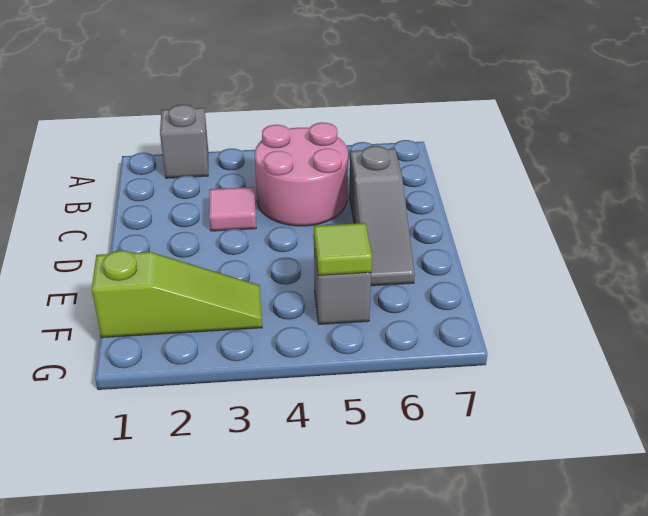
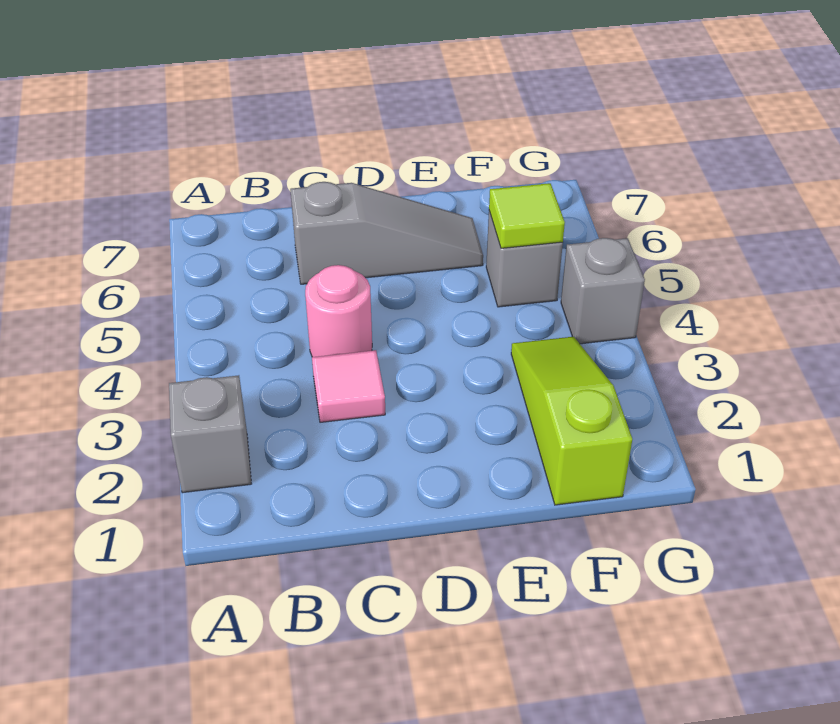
pink 2x2 round brick [255,122,348,226] -> pink 1x1 round brick [305,265,372,357]
none -> grey 1x1 brick [561,238,645,344]

